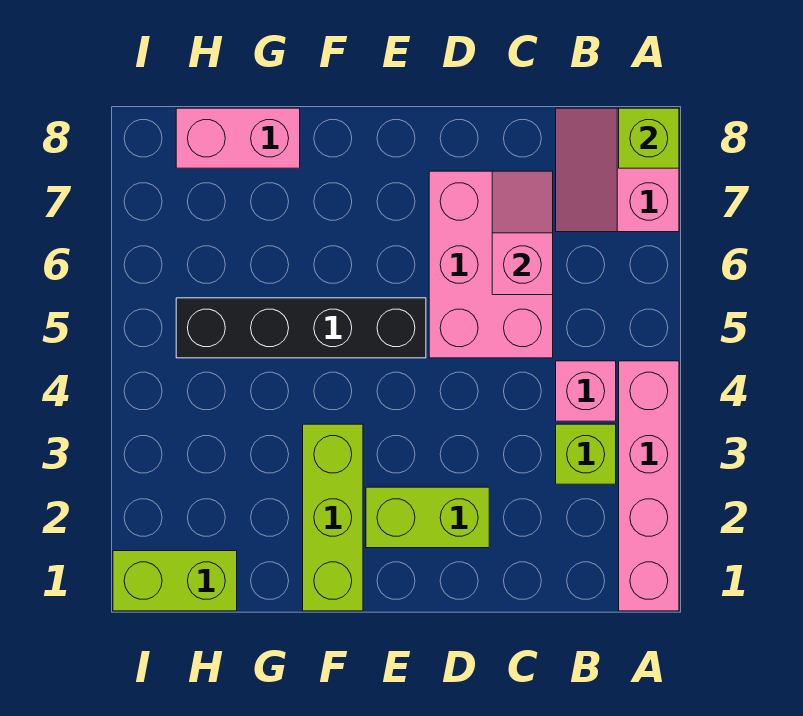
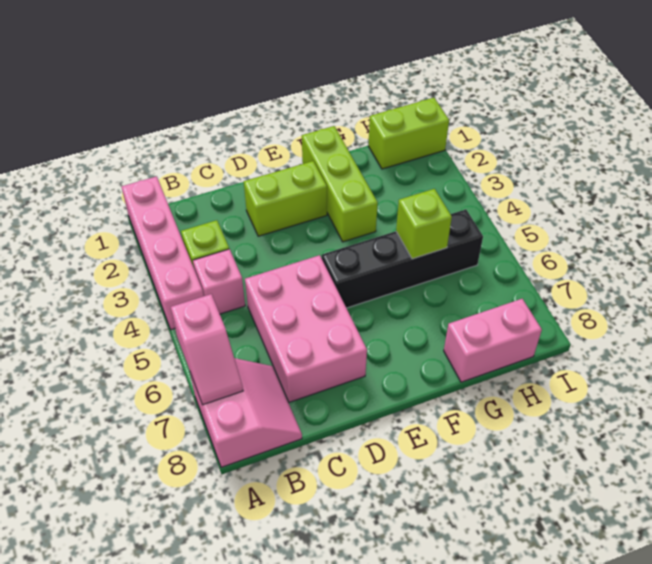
lime 1x1 brick [619,108,679,168] -> lime 1x1 brick moved to [396,189,452,259]
pink 1x2 slope [492,171,553,295] -> pink 1x2 slope moved to [171,294,243,405]

